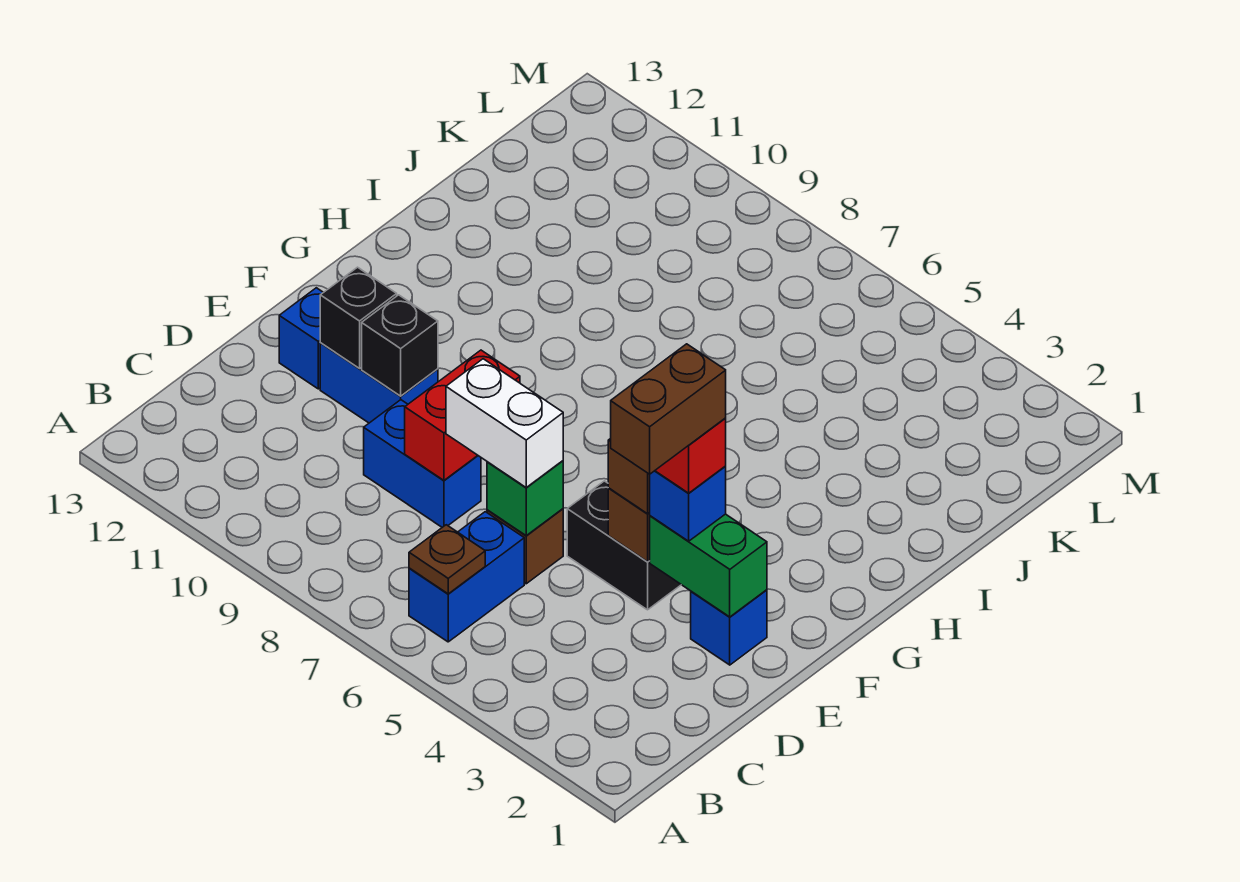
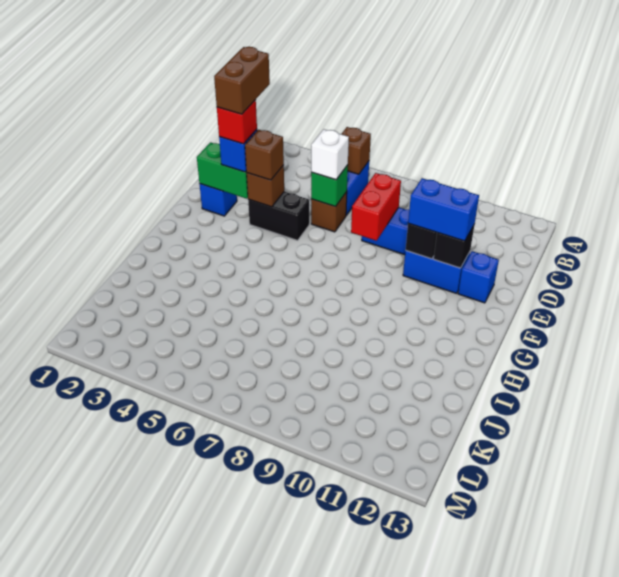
brown 1x1 plate [409,525,485,594] -> brown 1x1 brick [342,127,371,174]
white 1x2 brick [446,359,563,487] -> white 1x1 brick [311,129,349,180]
none -> blue 1x2 brick [408,178,479,241]

